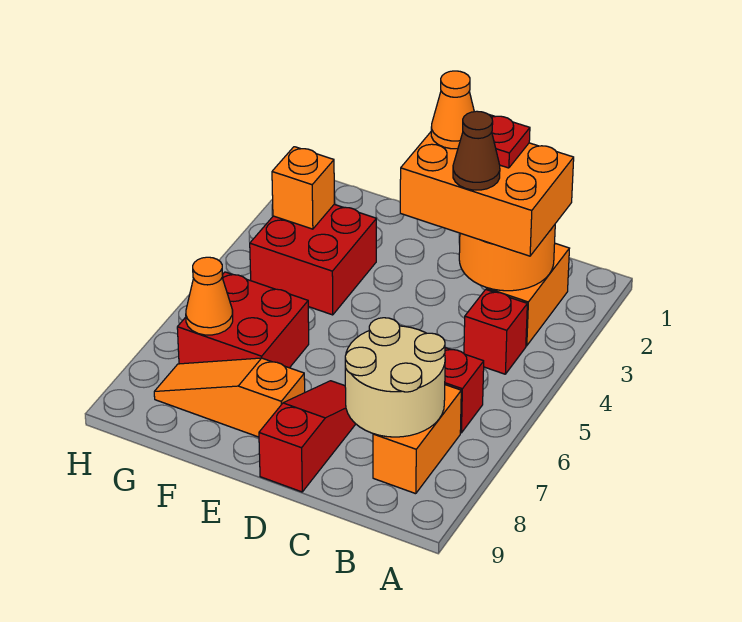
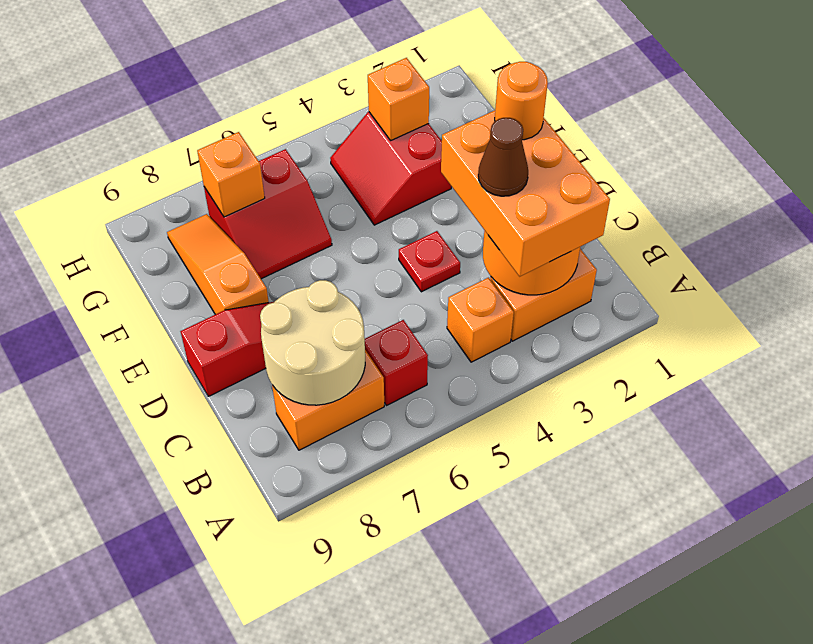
red 1x1 brick [464,290,527,374] -> orange 1x1 brick [447,278,514,362]
red 1x1 plate [490,115,530,168] -> red 1x1 plate moved to [399,231,460,292]
orange 1x1 cone [431,71,474,149] -> orange 1x1 round brick [495,62,548,140]
red 2x2 brick [250,204,376,315] -> red 2x2 slope [330,112,451,225]
red 2x2 brick [177,272,309,368] -> red 2x2 slope [204,149,332,279]
orange 1x1 cone [186,257,233,335] -> orange 1x1 brick [197,132,265,217]

